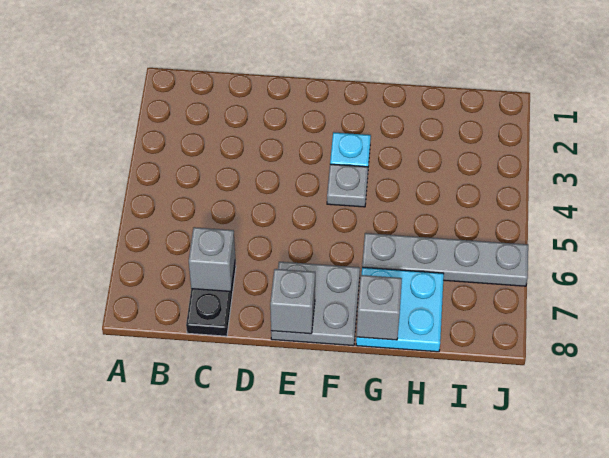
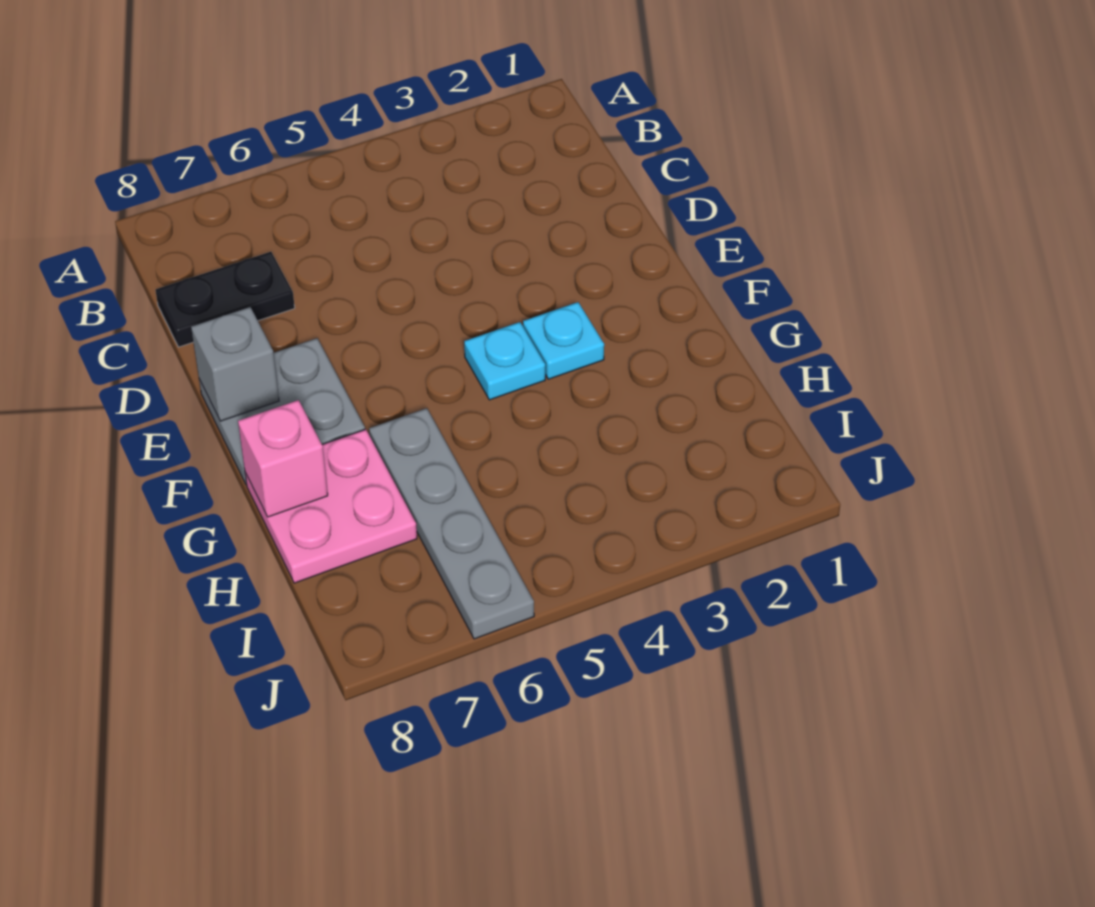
grey 1x1 brick [189,227,235,291] -> none
grey 1x1 plate [327,164,368,207] -> cyan 1x1 plate [464,322,545,400]
cyan 2x2 plate [356,267,444,352] -> pink 2x2 plate [245,429,417,583]
grey 1x1 brick [357,275,402,340] -> pink 1x1 brick [238,400,328,517]

